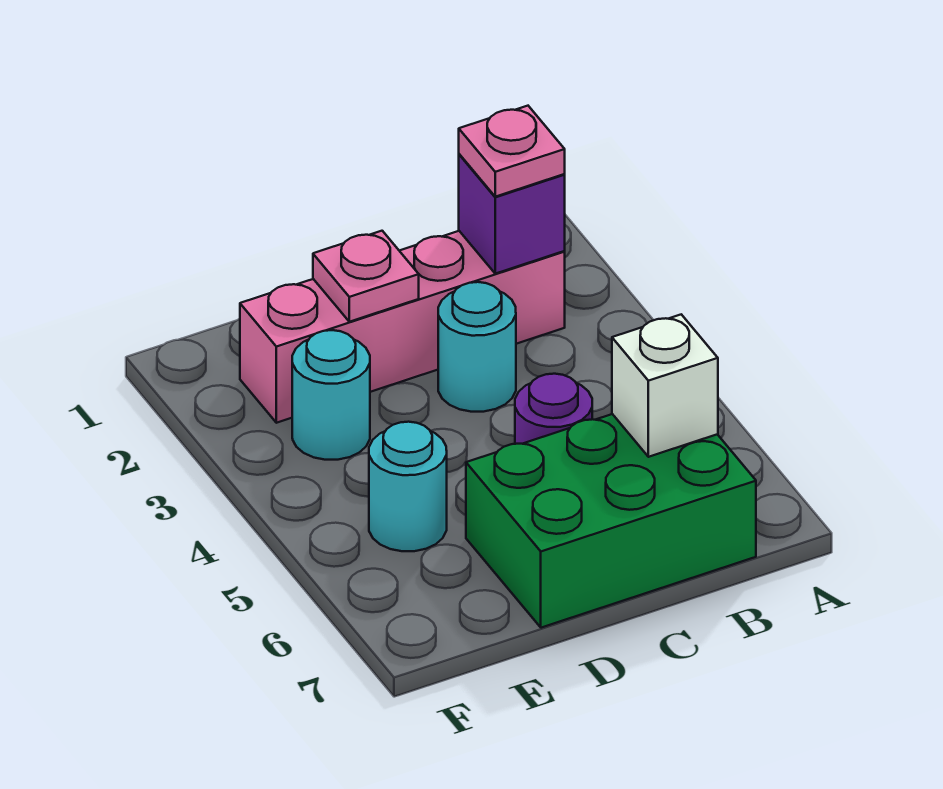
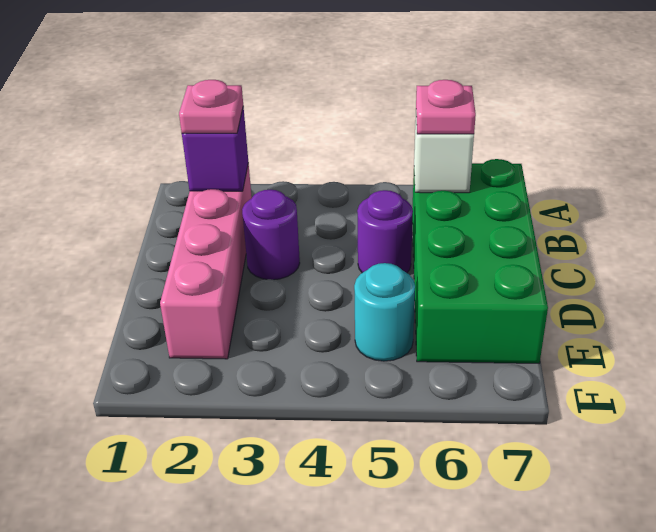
green 2x3 brick [466,414,756,628] -> green 2x4 brick [412,159,548,363]
cyan 1x1 round brick [438,282,516,412] -> purple 1x1 round brick [242,190,300,280]
pink 1x1 plate [313,231,419,322] -> pink 1x1 plate moved to [416,80,476,134]
cyan 1x1 round brick [292,330,370,460] -> none

